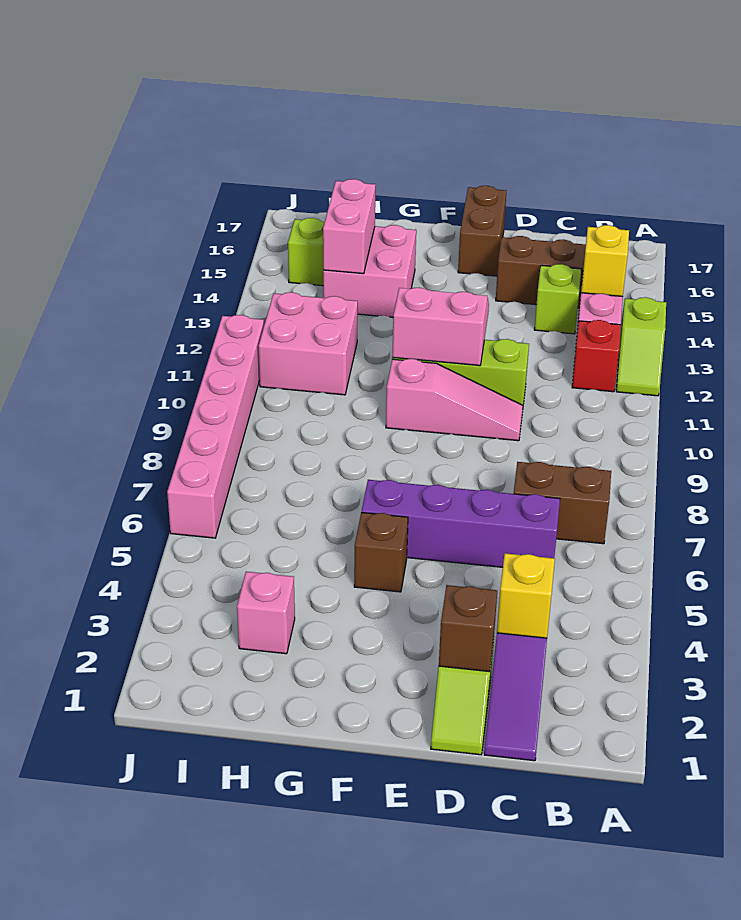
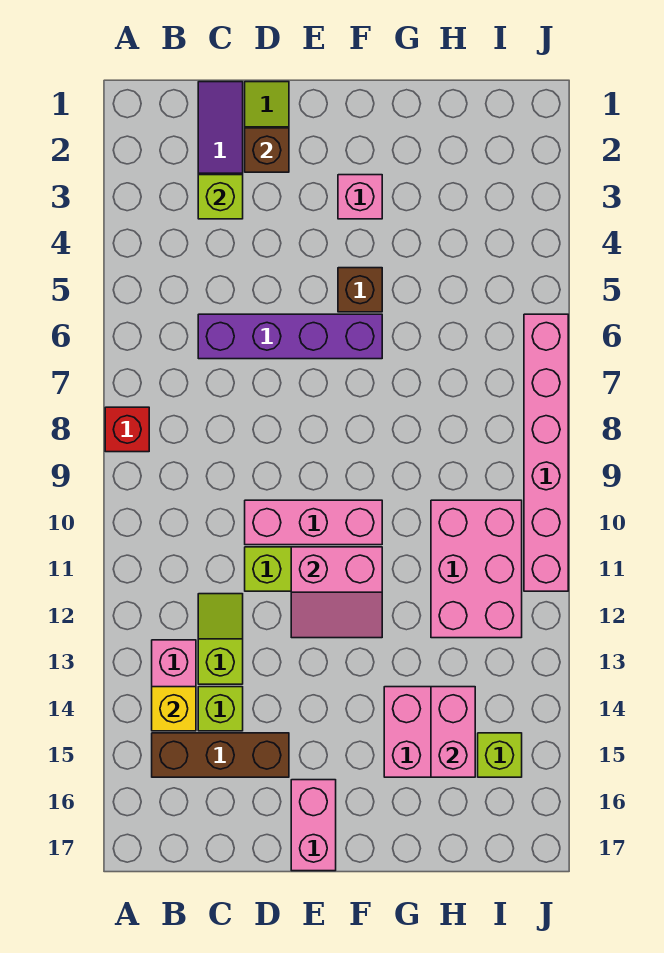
lime 1x2 slope [616,297,666,396] -> lime 1x2 slope moved to [198,594,243,684]
brown 1x2 brick [514,462,611,544] -> none
red 1x1 brick [572,320,621,392] -> red 1x1 brick moved to [105,407,149,452]
yellow 1x1 brick [497,553,555,638] -> lime 1x1 brick [198,175,243,219]
pink 1x3 slope [386,359,523,441] -> pink 1x3 brick [245,500,382,545]
brown 1x2 brick [458,186,506,276] -> pink 1x2 brick [291,780,336,871]
pink 1x1 brick [237,572,295,654] -> pink 1x1 brick moved to [338,175,382,219]
pink 2x2 brick [259,292,358,395] -> pink 2x3 brick [431,500,522,638]

